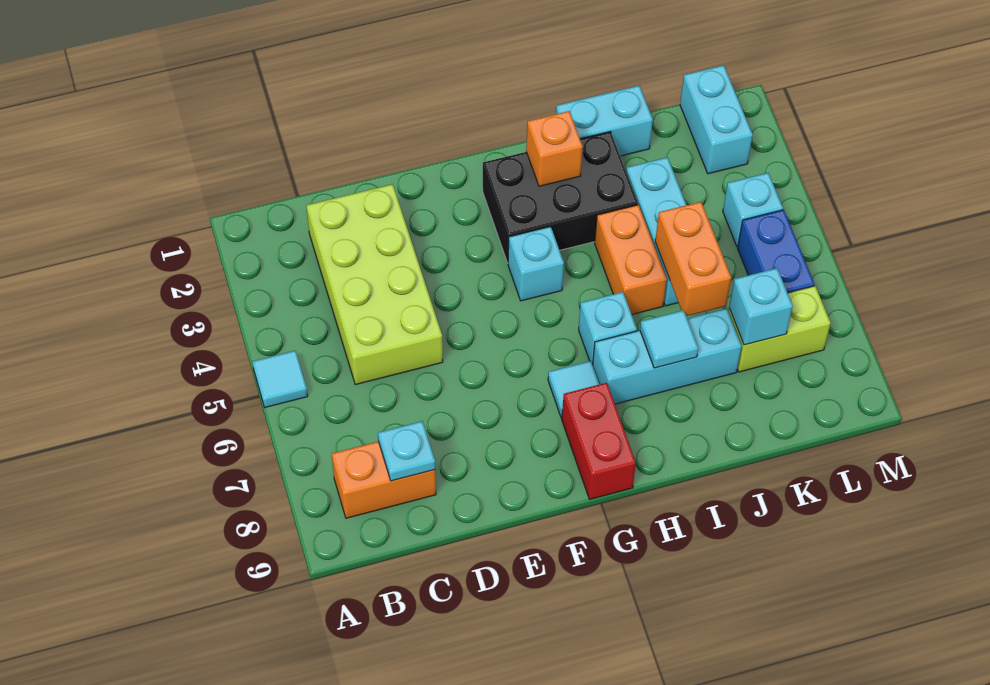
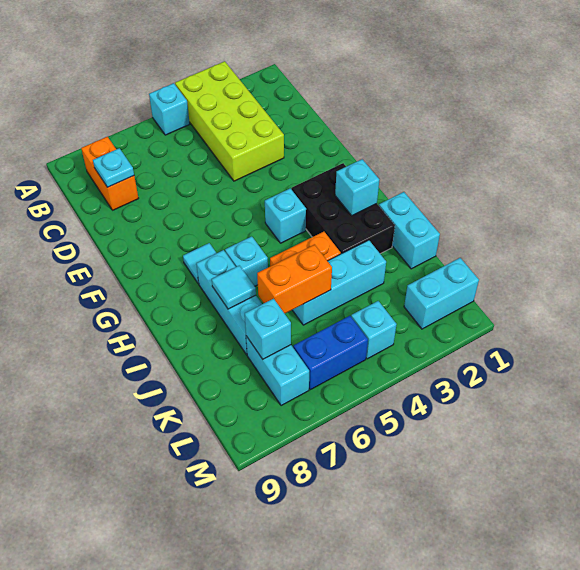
cyan 1x1 tile [253,351,308,407] -> cyan 1x1 brick [149,83,190,135]
lime 2x4 brick [306,184,443,385] -> lime 2x4 brick turned to [175,61,284,181]
red 1x2 brick [562,383,636,499] -> none
orange 1x1 brick [526,111,583,186] -> cyan 1x1 brick [335,159,379,216]
lime 1x2 brick [728,286,831,372] -> cyan 1x2 brick [246,336,309,406]

